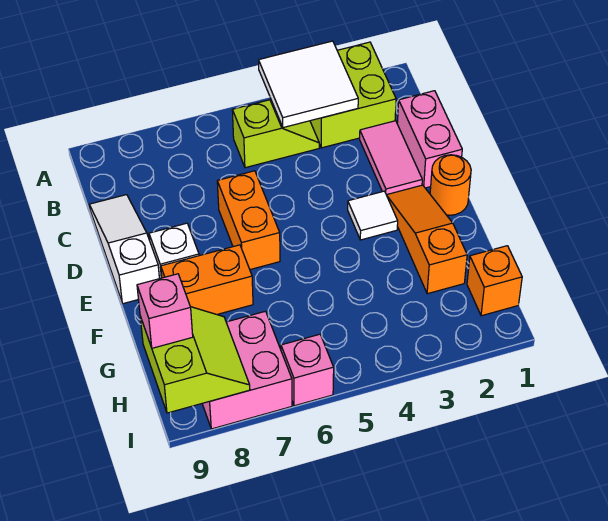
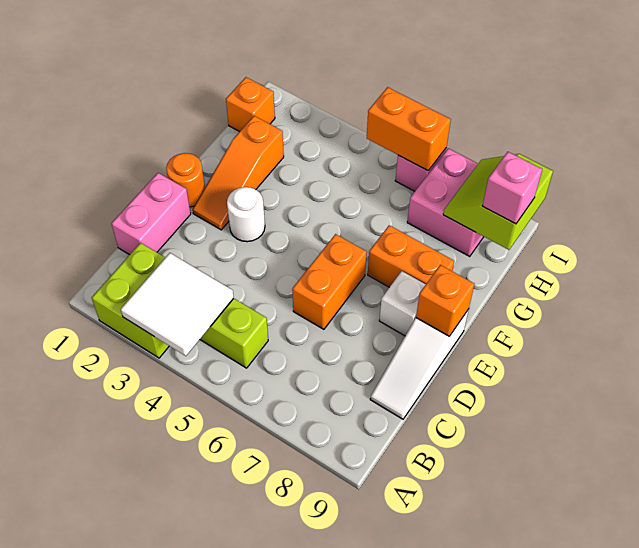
pink 1x2 tile [360,121,422,195] -> none
white 1x1 tile [348,191,398,240] -> white 1x1 round brick [227,187,265,242]
none -> orange 1x1 brick [416,265,474,336]
none -> orange 1x2 brick [367,87,451,171]

